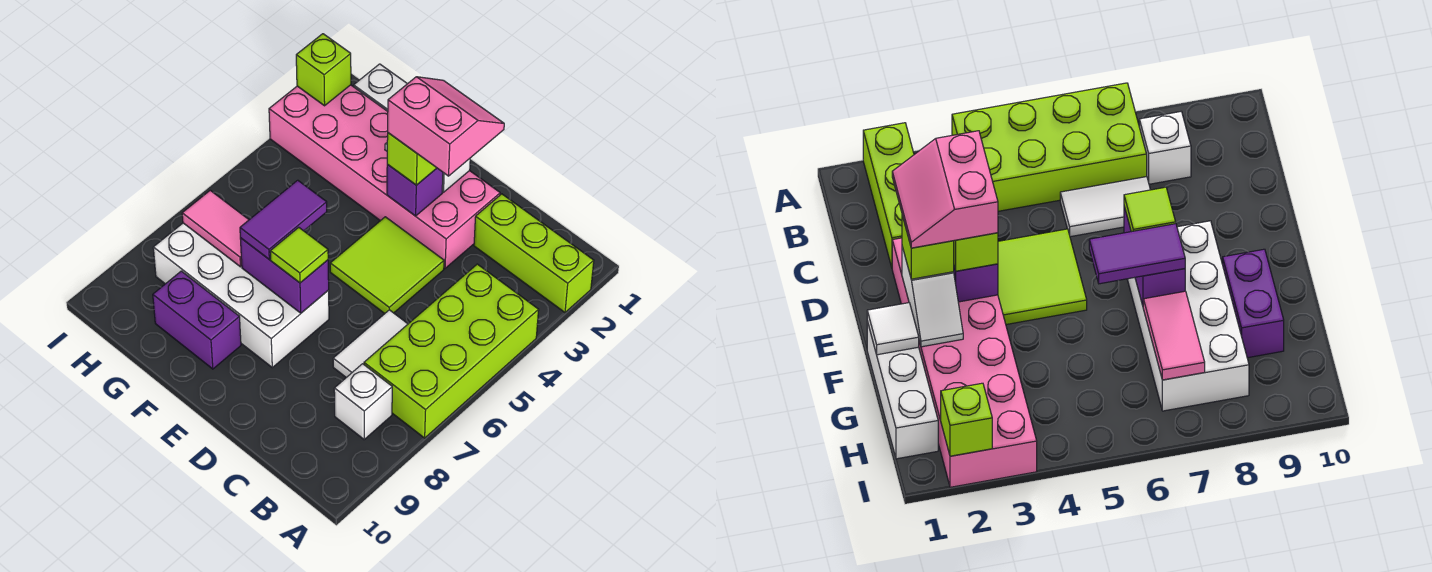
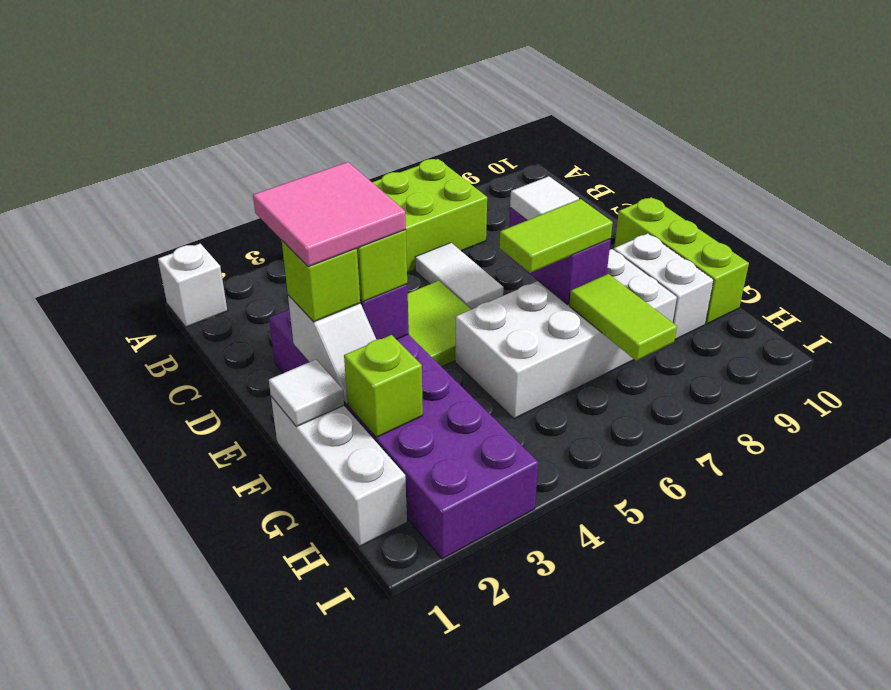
lime 1x3 brick [474,194,594,312] -> lime 1x3 brick moved to [614,197,749,324]
white 1x1 brick [334,364,392,439] -> white 1x1 brick moved to [158,244,227,327]
white 1x2 tile [333,310,408,377] -> white 1x2 tile turned to [415,243,503,310]
pink 2x6 brick [269,85,500,268] -> purple 2x6 brick [269,309,538,559]
pink 2x2 slope [388,77,504,176] -> pink 2x2 tile [253,162,406,267]
white 2x4 brick [153,223,329,367] -> white 2x4 brick turned to [455,249,677,419]
lime 1x1 tile [270,227,328,283] -> white 1x1 tile [510,176,579,220]
purple 1x2 tile [240,180,327,259] -> lime 1x2 tile [499,199,613,273]
purple 1x2 brick [153,271,241,369] -> white 1x2 brick [614,234,713,340]
pink 1x2 tile [182,190,249,267] -> lime 1x2 tile [569,274,677,361]
lime 1x1 brick [296,34,351,106] -> lime 1x1 brick moved to [344,335,423,438]

